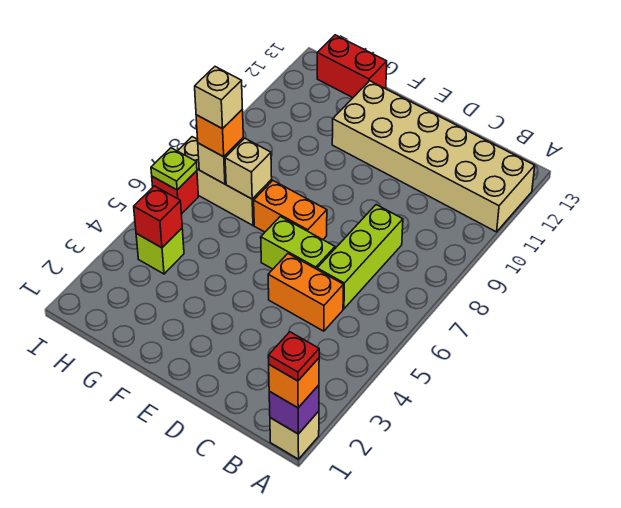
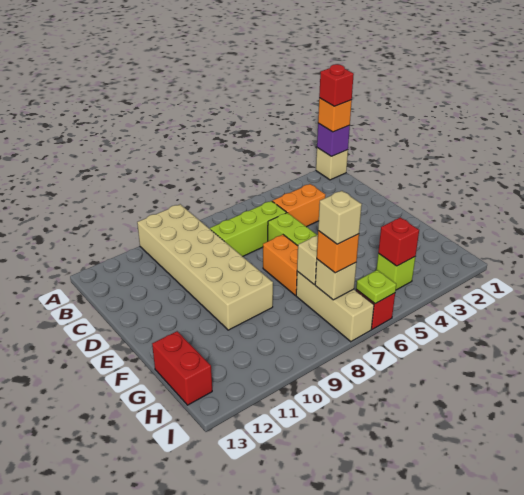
red 1x1 plate [268,332,319,381] -> red 1x1 brick [319,64,354,106]
tan 2x6 brick [332,81,535,232] -> tan 2x6 brick moved to [137,204,273,330]
orange 1x2 brick [268,254,343,331] -> orange 1x2 brick turned to [272,184,325,227]

